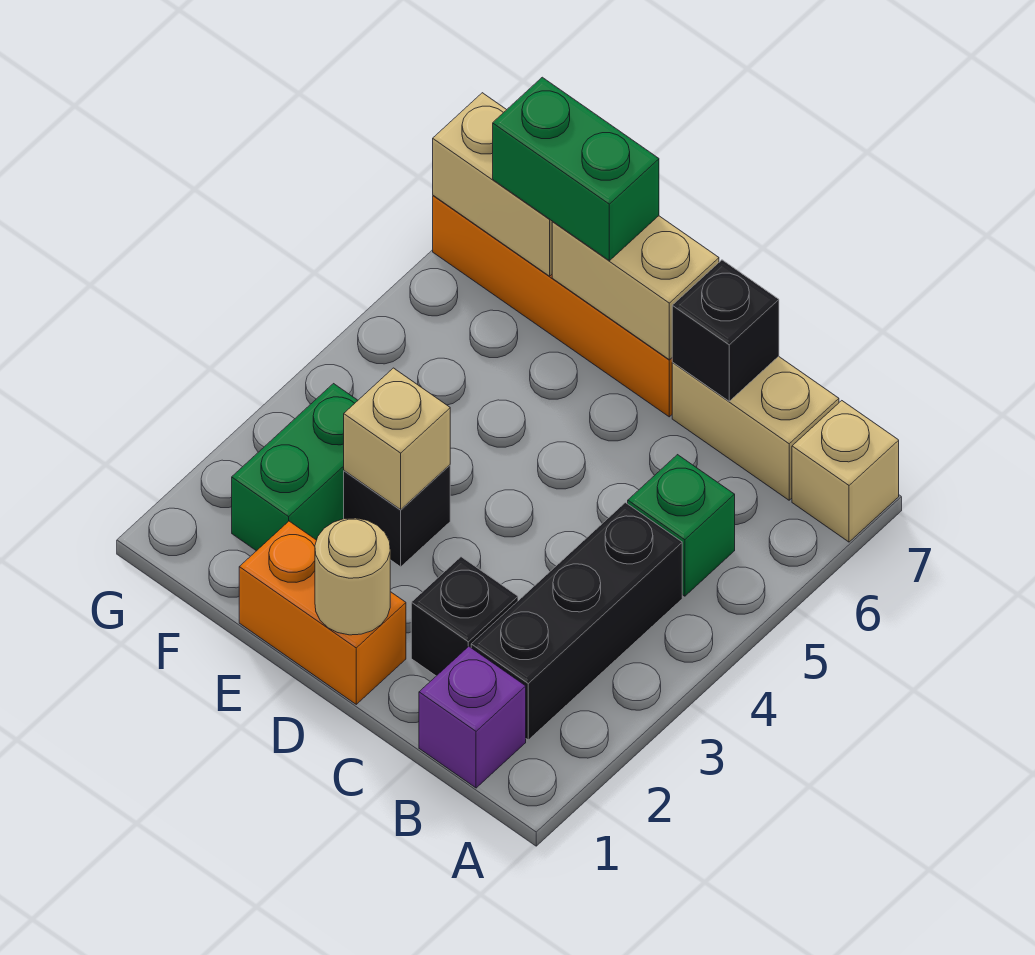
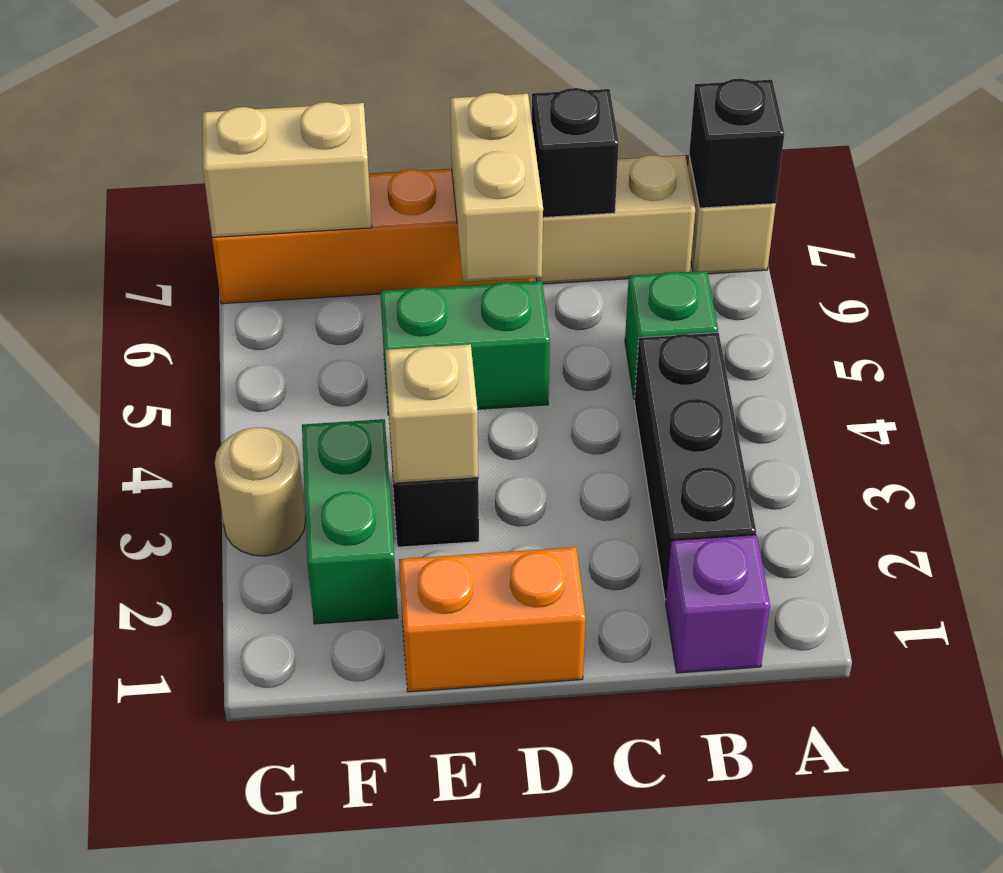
black 1x1 brick [411,557,518,676] -> black 1x1 brick moved to [689,79,784,208]
tan 1x1 round brick [315,518,390,635] -> tan 1x1 round brick moved to [215,428,306,556]
tan 1x2 brick [552,216,719,359] -> tan 1x2 brick turned to [450,93,543,282]
green 1x2 brick [493,77,659,261] -> green 1x2 brick moved to [380,281,550,415]

